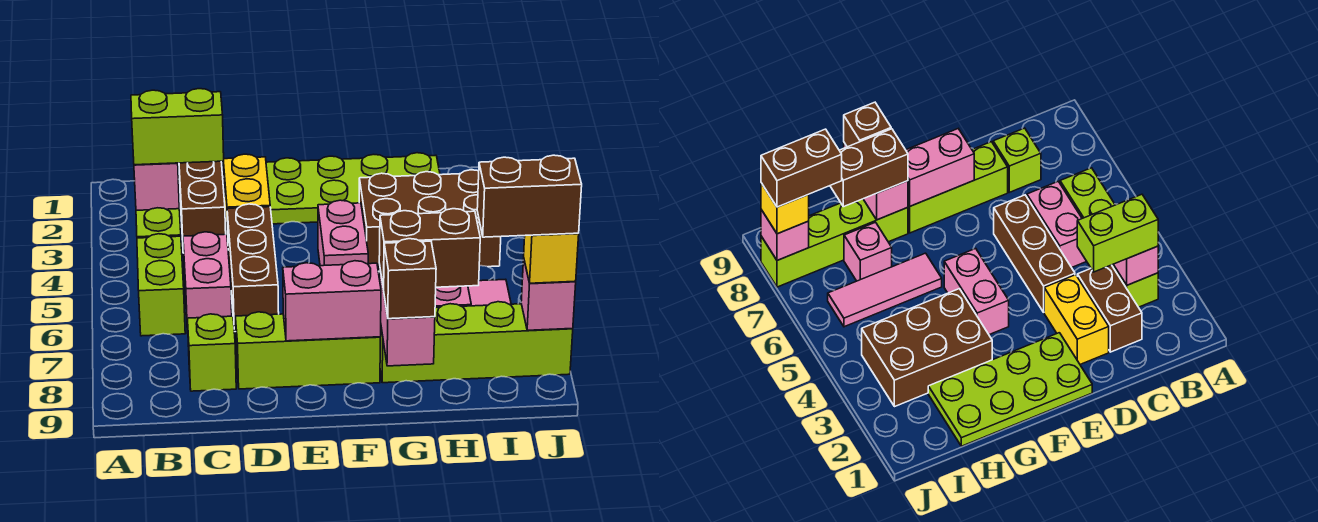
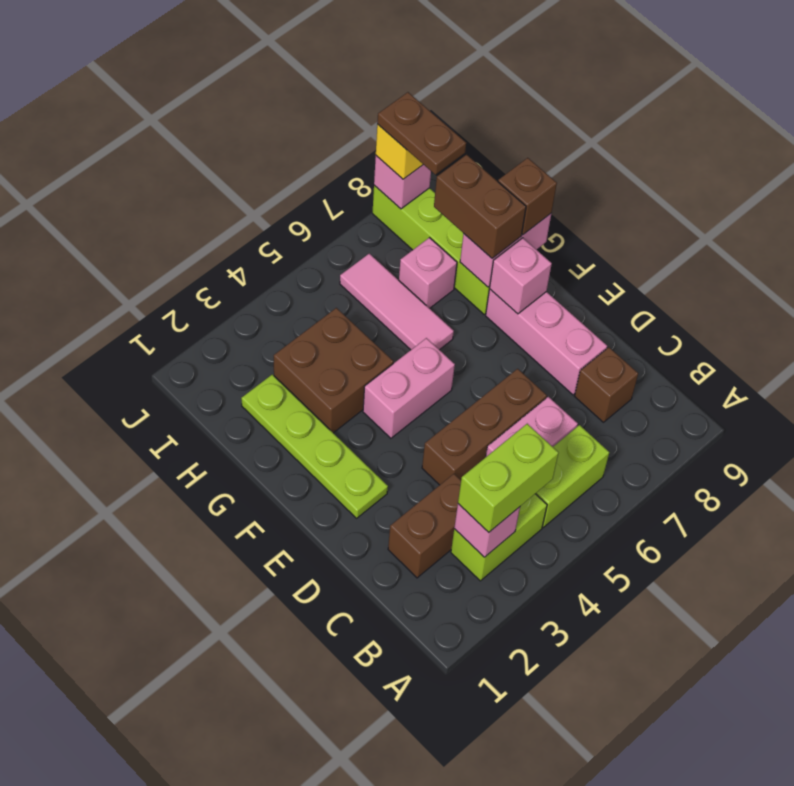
lime 1x2 brick [131,89,224,165] -> lime 1x2 brick turned to [458,424,559,532]
lime 1x1 brick [188,314,236,391] -> brown 1x1 brick [575,347,638,422]
yellow 1x2 brick [223,154,270,242] -> none
lime 1x3 brick [235,312,380,389] -> pink 1x3 brick [486,289,607,395]
lime 2x4 plate [266,153,440,224] -> lime 1x4 plate [241,374,388,518]
pink 1x2 brick [283,261,381,341] -> pink 1x1 brick [490,238,552,314]
brown 2x3 brick [359,170,501,271] -> brown 2x2 brick [274,308,393,433]
brown 1x2 brick [477,155,582,237] -> brown 1x2 plate [377,92,466,175]

